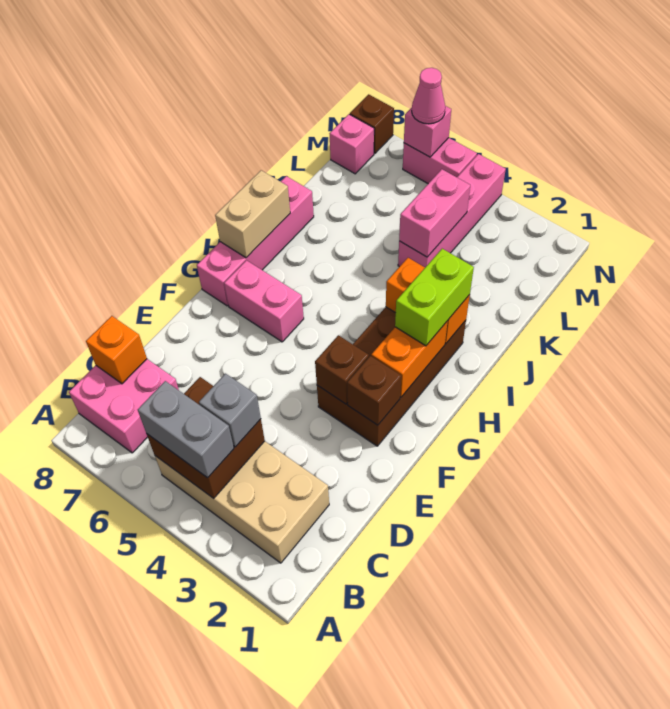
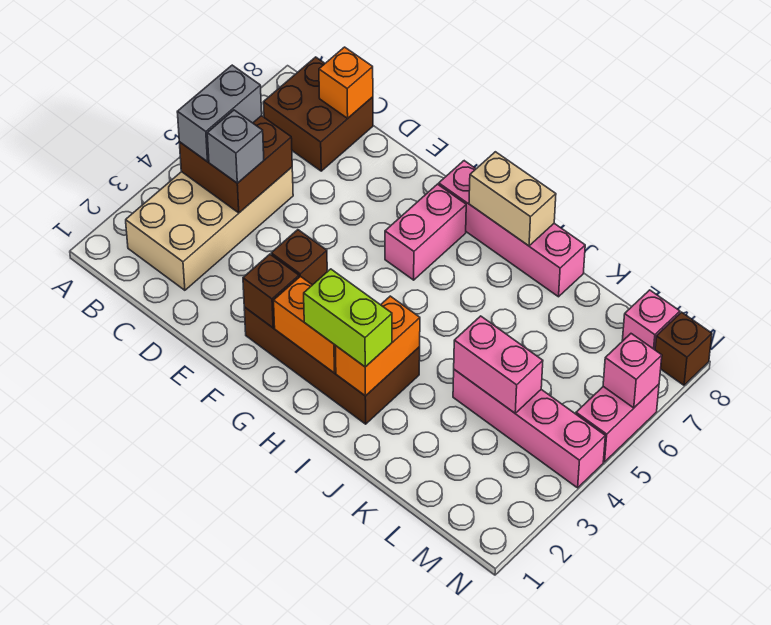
pink 2x2 brick [69,359,179,453] -> brown 2x2 brick [263,57,373,171]
pink 1x1 cone [412,68,445,124] -> none

